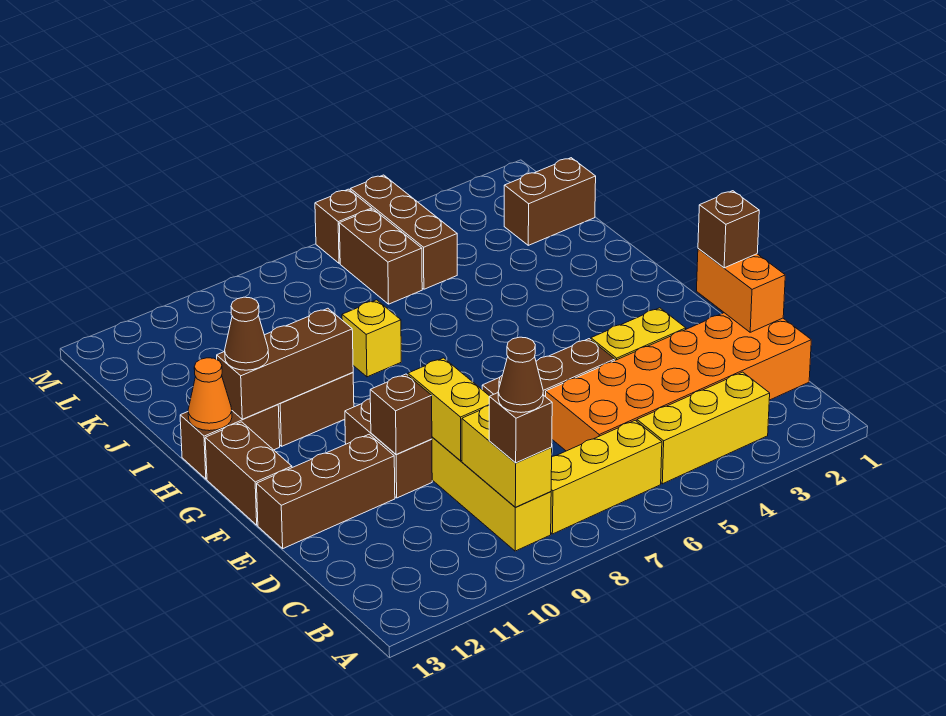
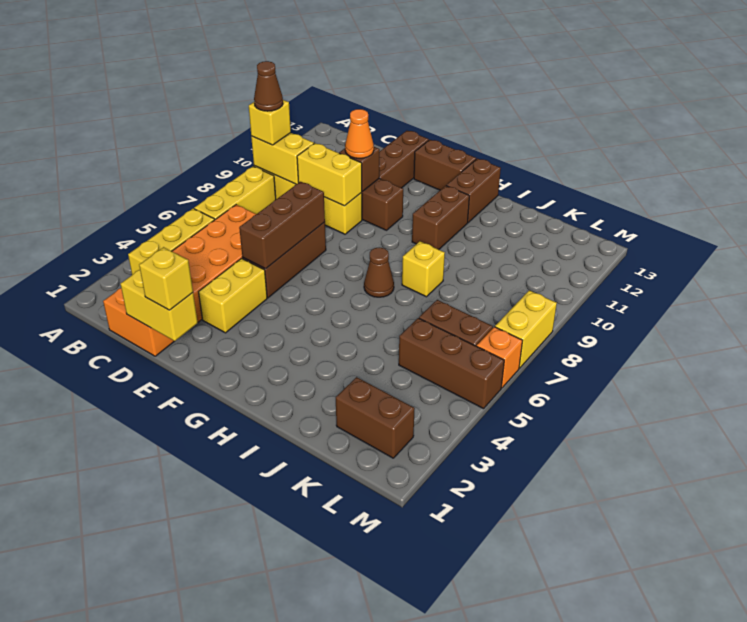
brown 1x1 brick [489,393,552,463] -> yellow 1x1 brick [249,100,291,145]
orange 1x2 brick [697,249,785,332] -> yellow 1x2 brick [121,270,198,341]
brown 1x1 brick [698,191,759,268] -> yellow 1x1 brick [139,247,193,310]
brown 1x3 brick [217,308,353,419] -> brown 1x3 brick moved to [239,182,325,269]
brown 1x1 cone [225,297,269,370] -> brown 1x1 cone moved to [364,248,394,297]
orange 1x1 cone [188,358,232,431] -> orange 1x1 cone moved to [345,109,374,158]
brown 1x2 brick [504,158,596,245] -> brown 1x2 brick turned to [336,377,415,458]
brown 1x1 brick [315,189,372,263] -> orange 1x1 brick [477,327,523,388]
none -> yellow 1x2 brick [495,290,557,368]

